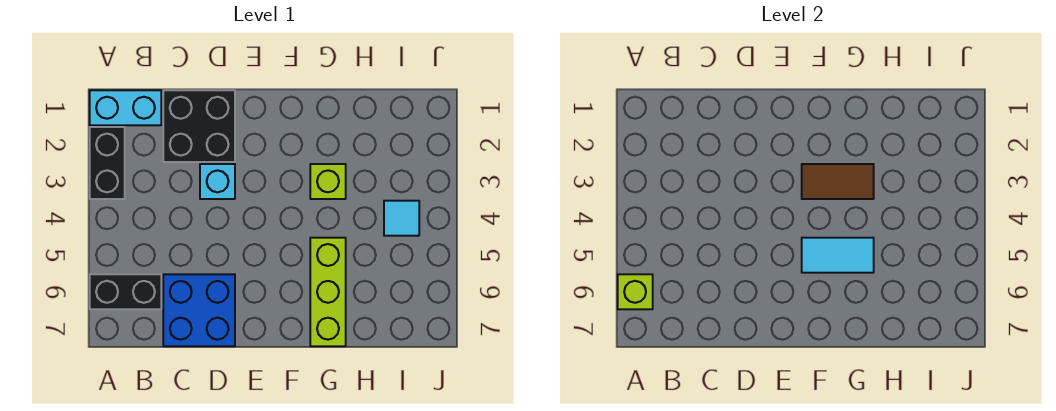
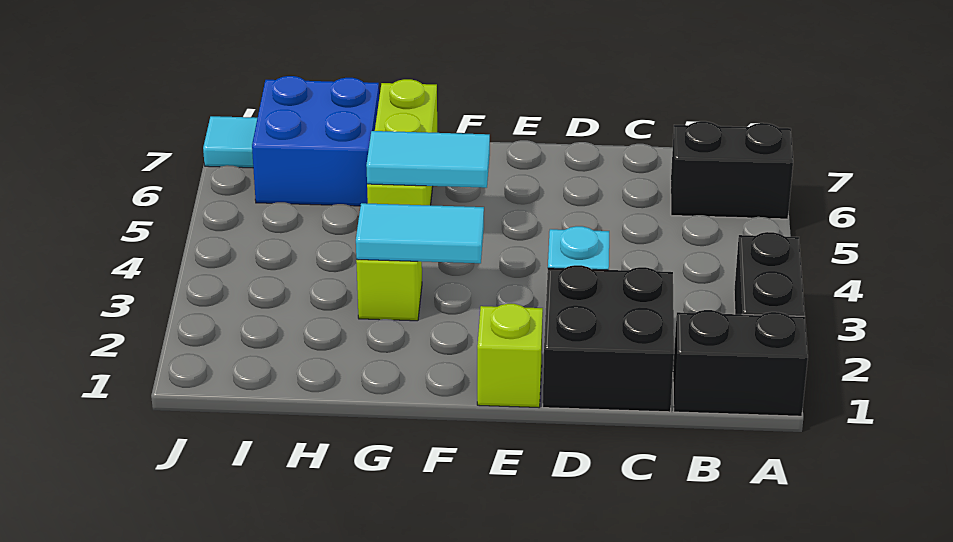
cyan 1x2 brick [90,90,161,125] -> black 1x2 brick [673,310,808,416]
lime 1x1 brick [618,274,653,309] -> lime 1x1 brick moved to [477,304,543,407]
blue 2x2 brick [163,274,235,346] -> blue 2x2 brick moved to [252,76,379,206]
brown 1x2 tile [802,164,874,199] -> cyan 1x2 tile [356,203,484,263]
cyan 1x1 tile [384,201,419,236] -> cyan 1x1 tile moved to [203,116,257,168]

